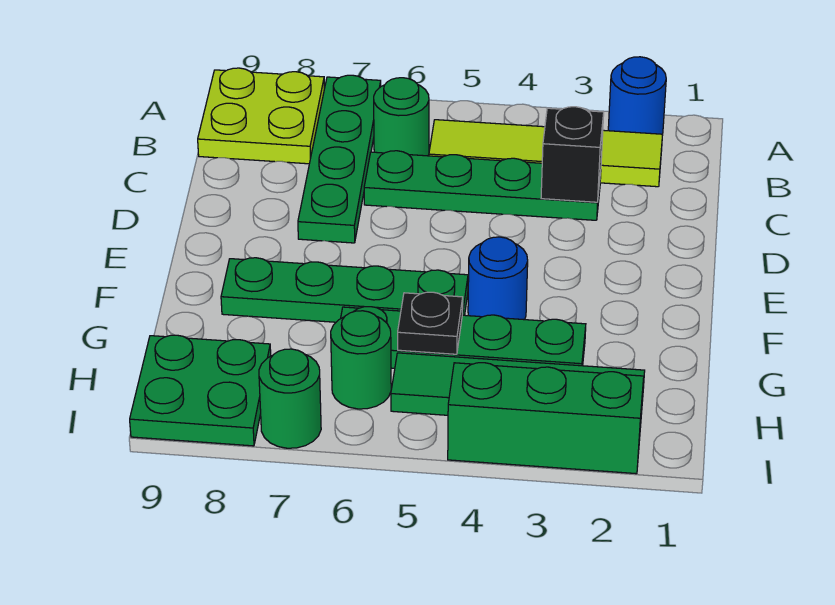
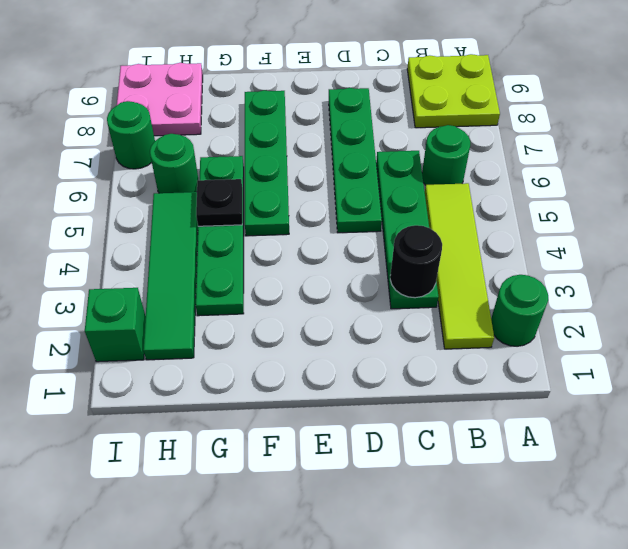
blue 1x1 round brick [608,57,666,134] -> green 1x1 round brick [491,275,548,346]
green 1x4 plate [298,75,381,243] -> green 1x4 plate turned to [329,88,382,233]
black 1x1 brick [541,107,604,202] -> black 1x1 round brick [390,225,442,298]
blue 1x1 round brick [468,237,528,320] -> none
green 2x2 plate [130,335,271,446] -> pink 2x2 plate [117,63,203,136]
green 1x3 brick [448,363,644,474] -> green 1x1 brick [85,288,146,362]

